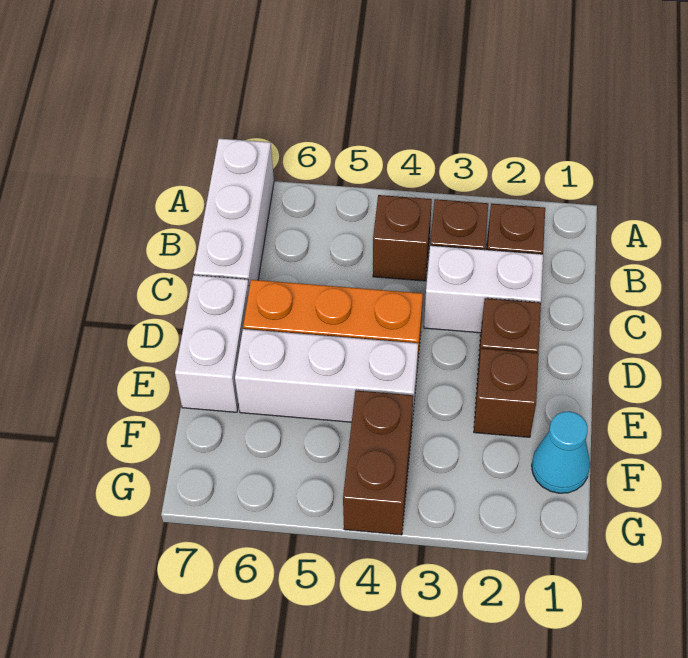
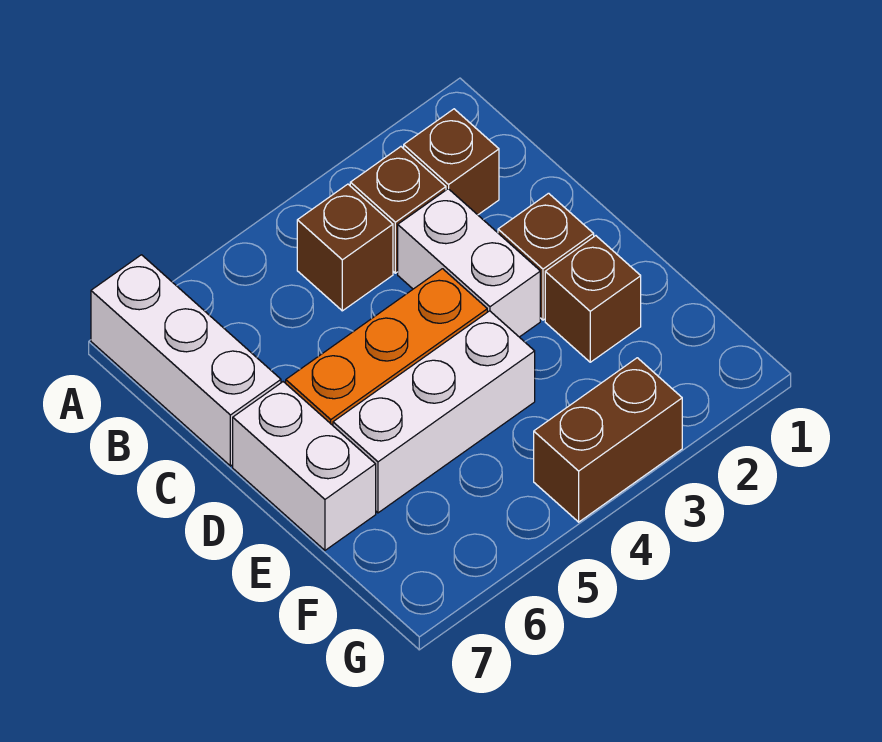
white 1x2 brick [424,245,543,333] -> white 1x2 brick turned to [398,189,540,337]
cyan 1x1 cone [532,411,590,493] -> none
brown 1x2 brick [343,391,413,535] -> brown 1x2 brick turned to [534,358,682,522]

